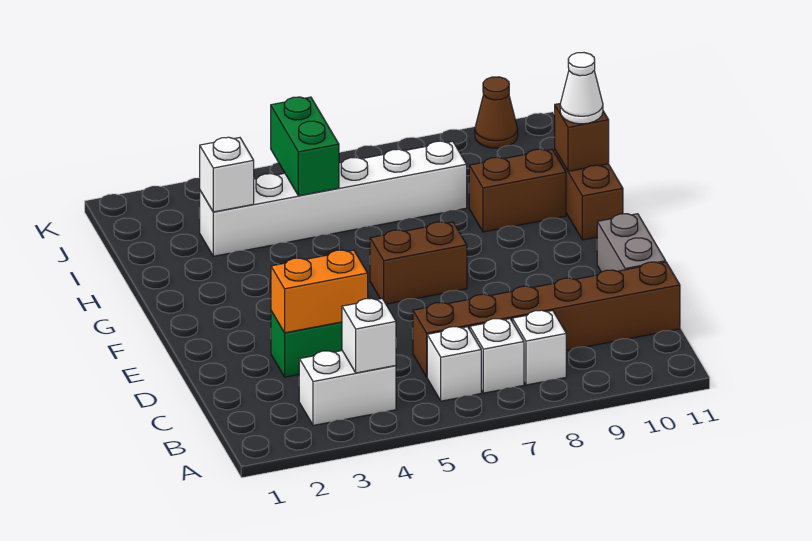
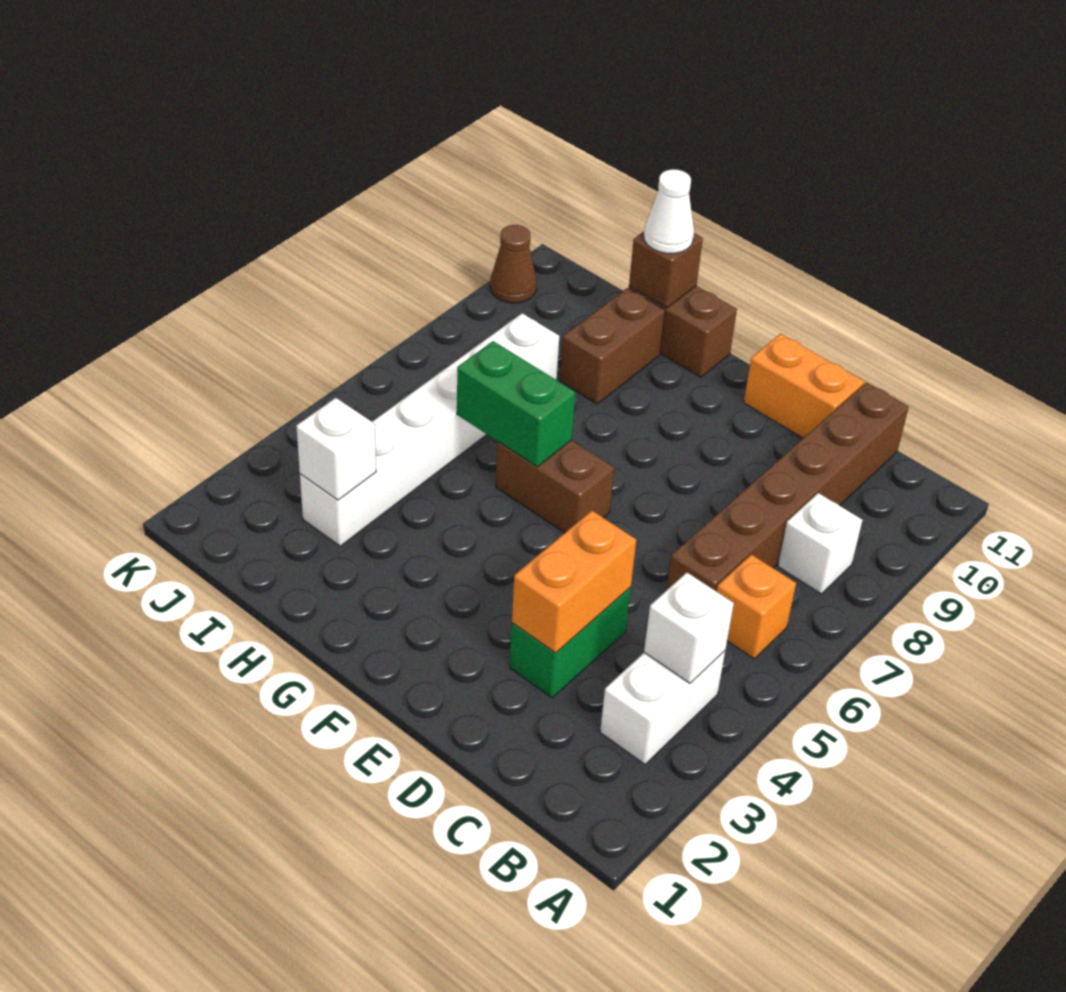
white 1x1 brick [427,327,481,401] -> orange 1x1 brick [717,554,796,659]
white 1x1 brick [470,319,524,393] -> none
grey 1x2 brick [597,214,666,272] -> orange 1x2 brick [744,334,864,438]
brown 1x2 brick [370,222,467,304] -> brown 1x2 brick turned to [496,440,614,533]
green 1x2 brick [271,97,339,196] -> green 1x2 brick moved to [457,341,575,467]

